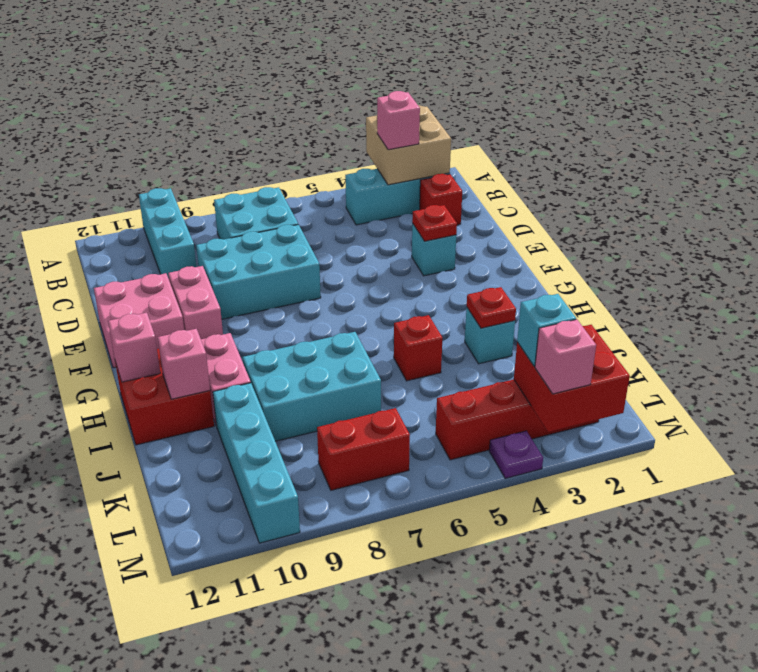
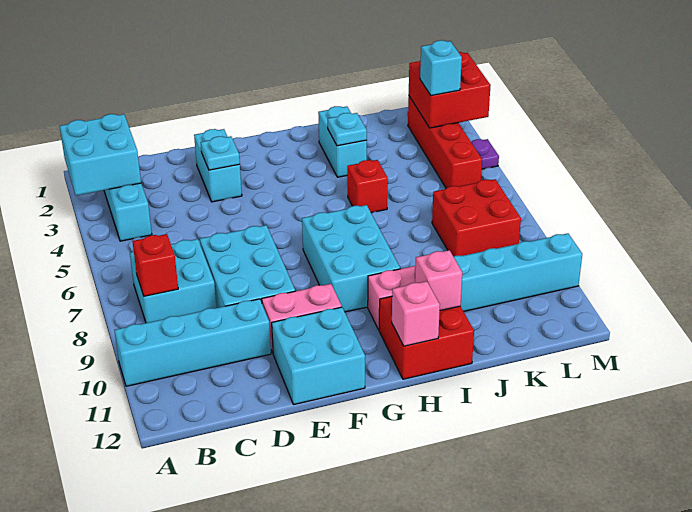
tan 2x2 brick [366,105,451,185] -> cyan 2x2 brick [60,114,141,195]
cyan 1x3 brick [139,188,196,279] -> cyan 1x4 brick [114,299,271,386]
pink 1x1 brick [377,91,420,150] -> none
red 1x1 brick [420,174,462,225] -> red 1x1 brick moved to [132,234,178,296]
cyan 1x1 brick [412,223,456,276] -> cyan 1x2 brick [194,129,242,202]
red 1x1 plate [412,205,457,241] -> cyan 1x1 plate [201,136,240,170]
pink 2x2 brick [94,273,184,368] -> cyan 2x2 brick [272,307,365,405]
cyan 1x1 brick [465,307,515,364] -> cyan 1x2 brick [318,106,367,177]
red 1x1 plate [467,287,516,328] -> cyan 1x1 plate [328,113,367,146]
cyan 2x3 brick [243,332,381,441] -> cyan 2x3 brick moved to [302,205,400,312]
red 1x2 brick [317,408,410,490] -> red 2x2 brick [432,179,521,257]
pink 1x1 brick [535,319,596,394] -> none

